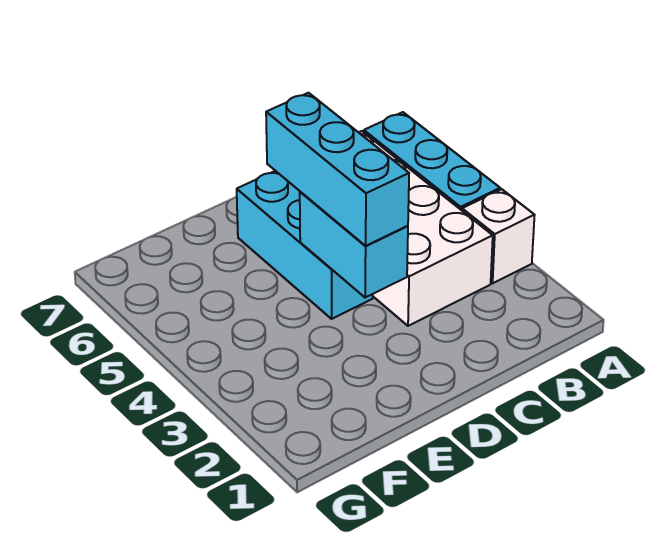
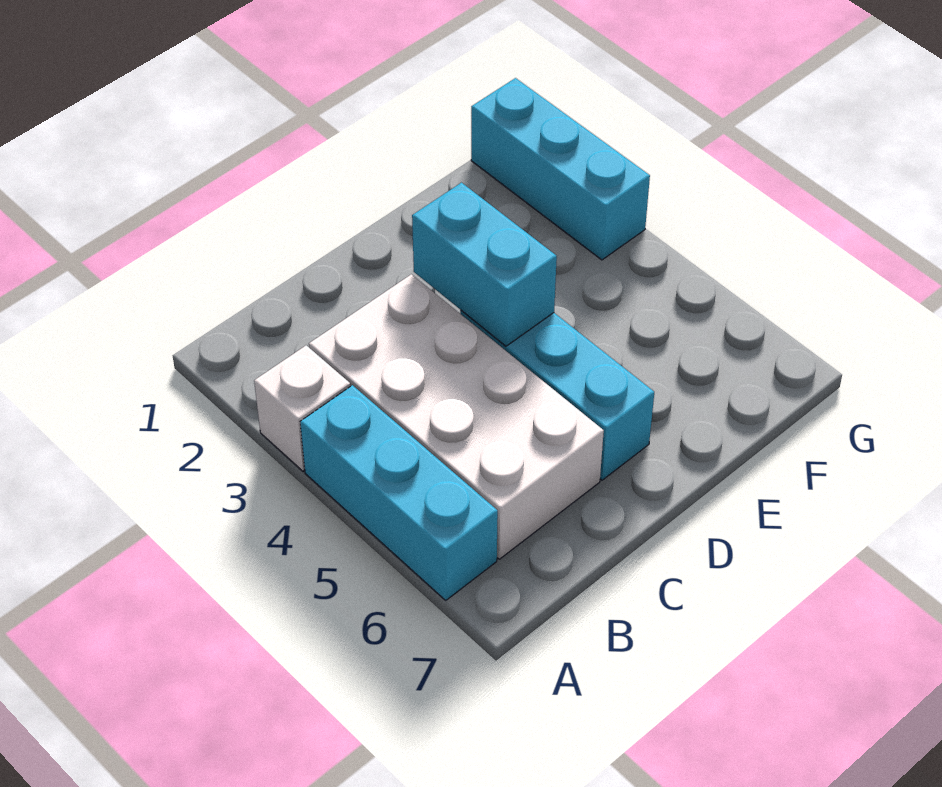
cyan 1x3 brick [266,93,409,246] -> cyan 1x3 brick moved to [471,78,650,260]

